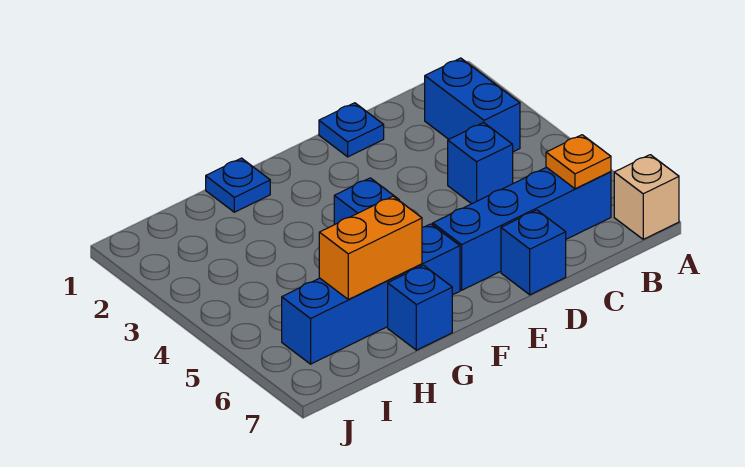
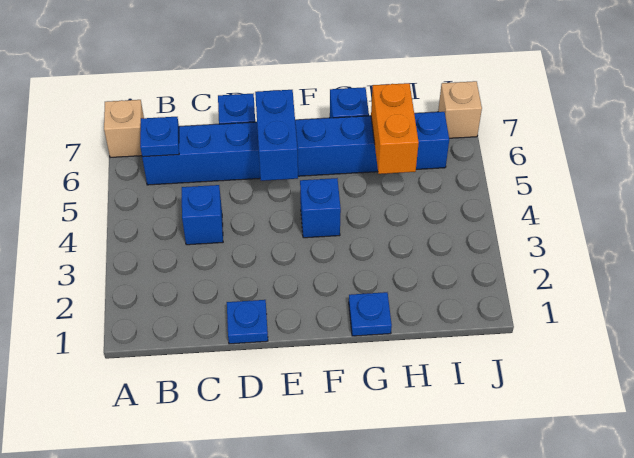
blue 1x2 brick [425,58,520,152] -> blue 1x2 brick moved to [255,90,298,181]
orange 1x1 plate [546,135,611,189] -> blue 1x1 plate [140,117,179,157]
orange 1x2 brick [319,196,422,299] -> orange 1x2 brick turned to [371,83,419,174]
none -> tan 1x1 brick [438,81,482,138]

